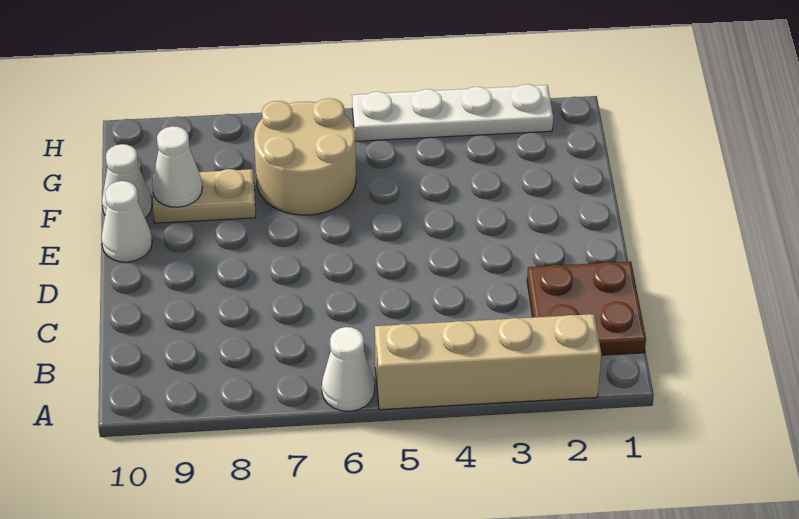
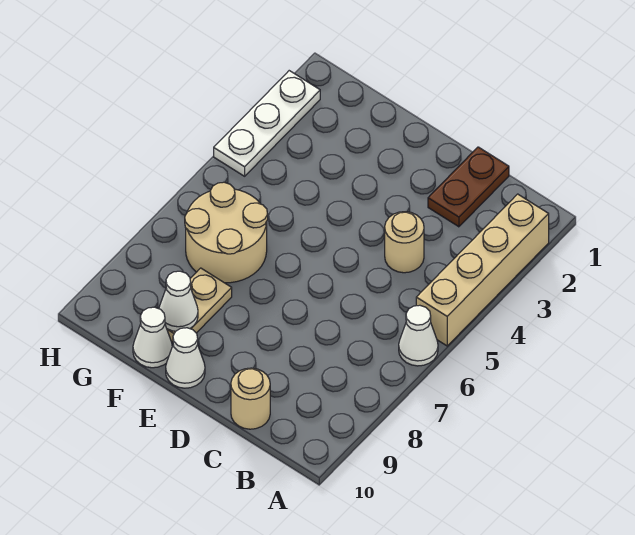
brown 2x2 plate [527,261,646,355] -> brown 1x2 plate [428,147,509,227]
none -> tan 1x1 round brick [385,212,424,273]
none -> tan 1x1 round brick [231,368,270,429]
white 1x4 plate [352,84,553,141] -> white 1x3 plate [214,71,320,176]

